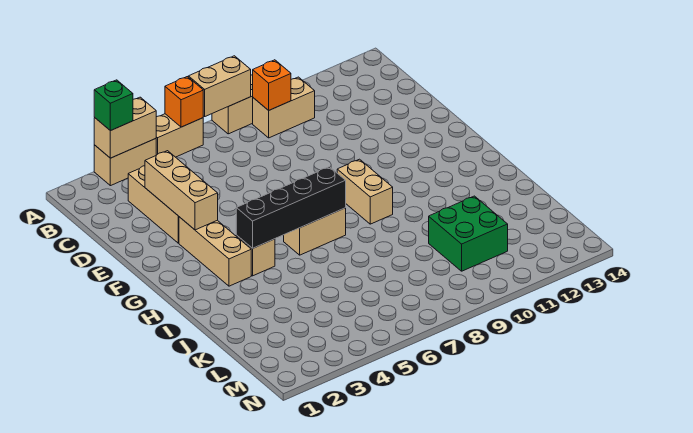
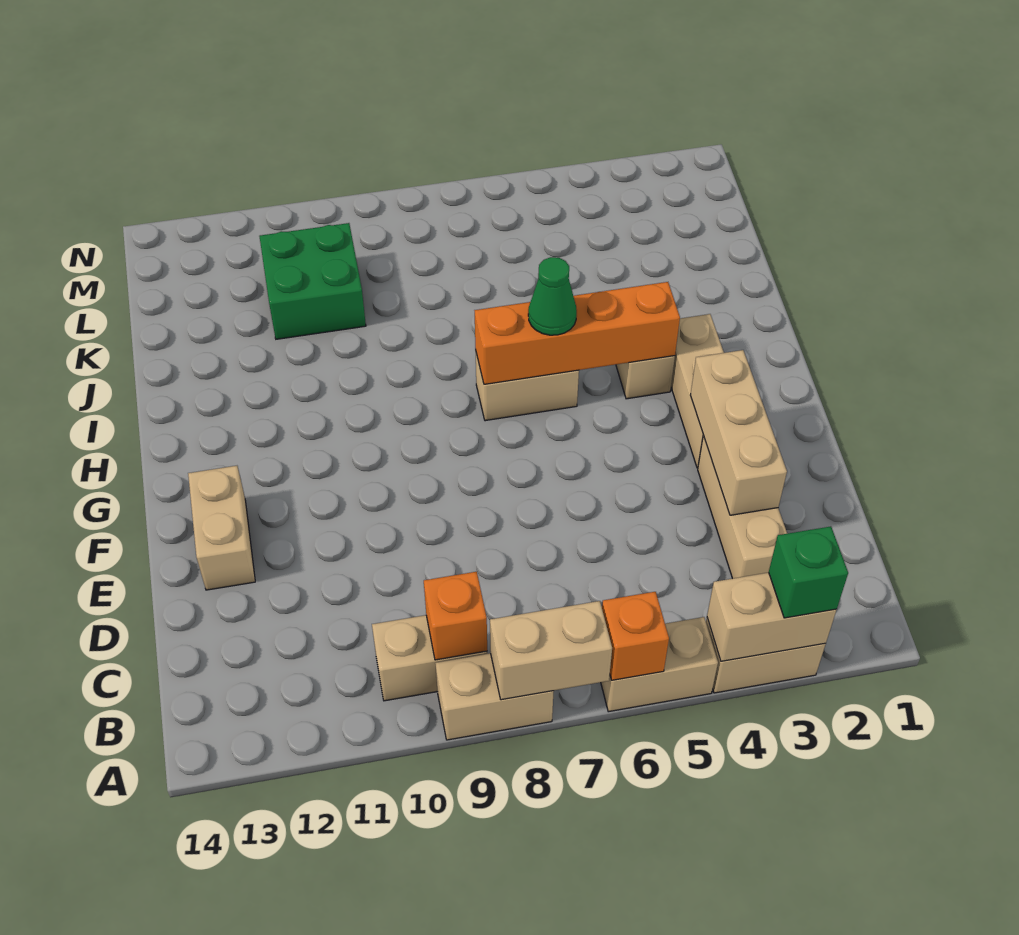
tan 1x2 brick [337,159,393,224] -> tan 1x2 brick moved to [188,466,255,590]
black 1x4 brick [236,167,346,248] -> orange 1x4 brick [474,282,680,384]
none -> green 1x1 cone [528,257,577,335]

